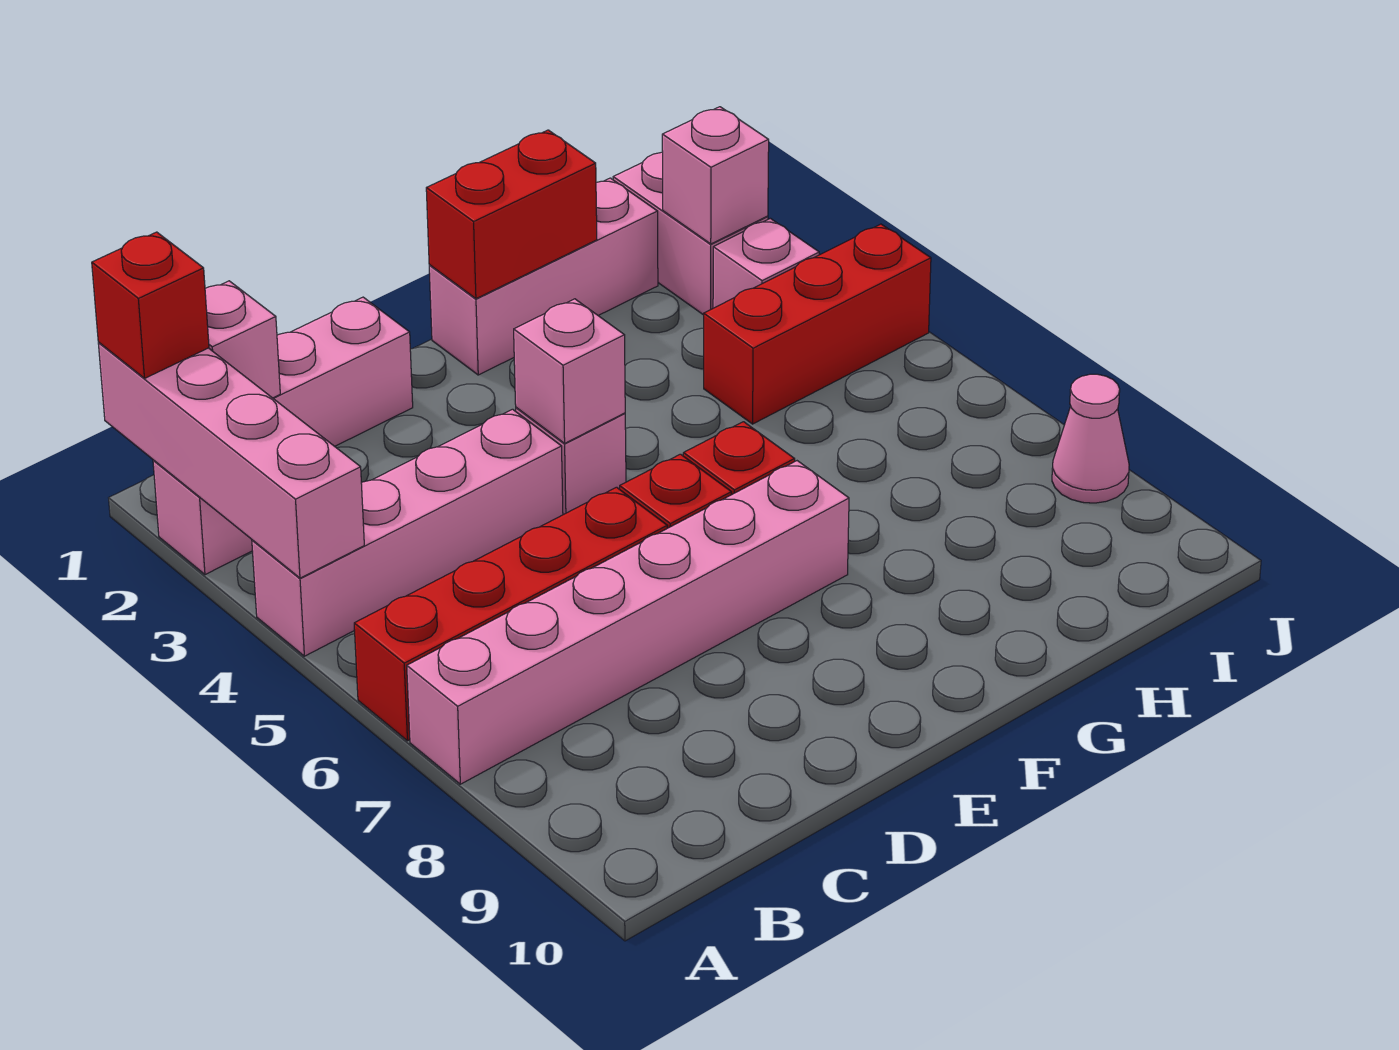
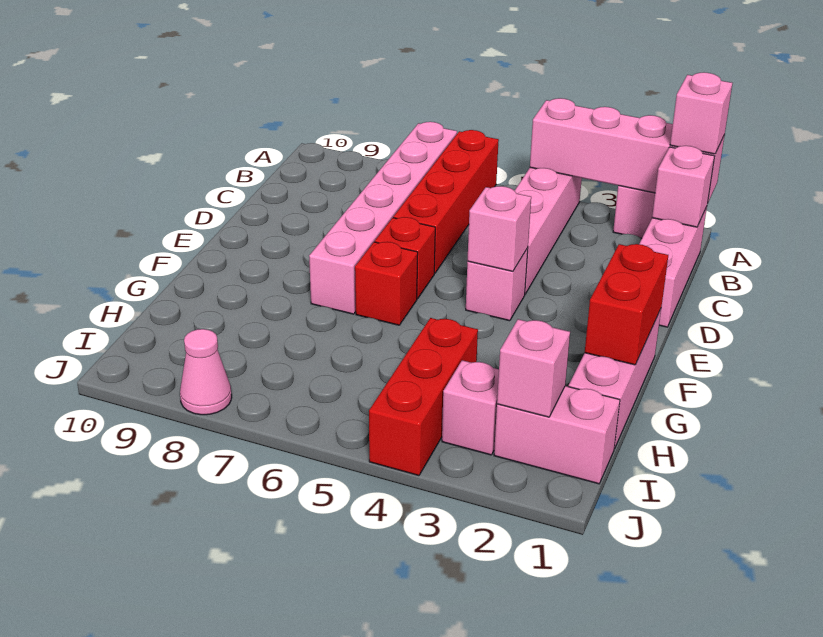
red 1x1 brick [92,232,209,378] -> pink 1x1 brick [670,72,732,154]

